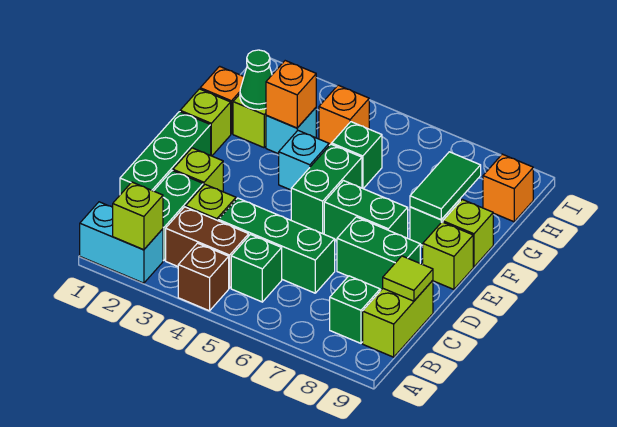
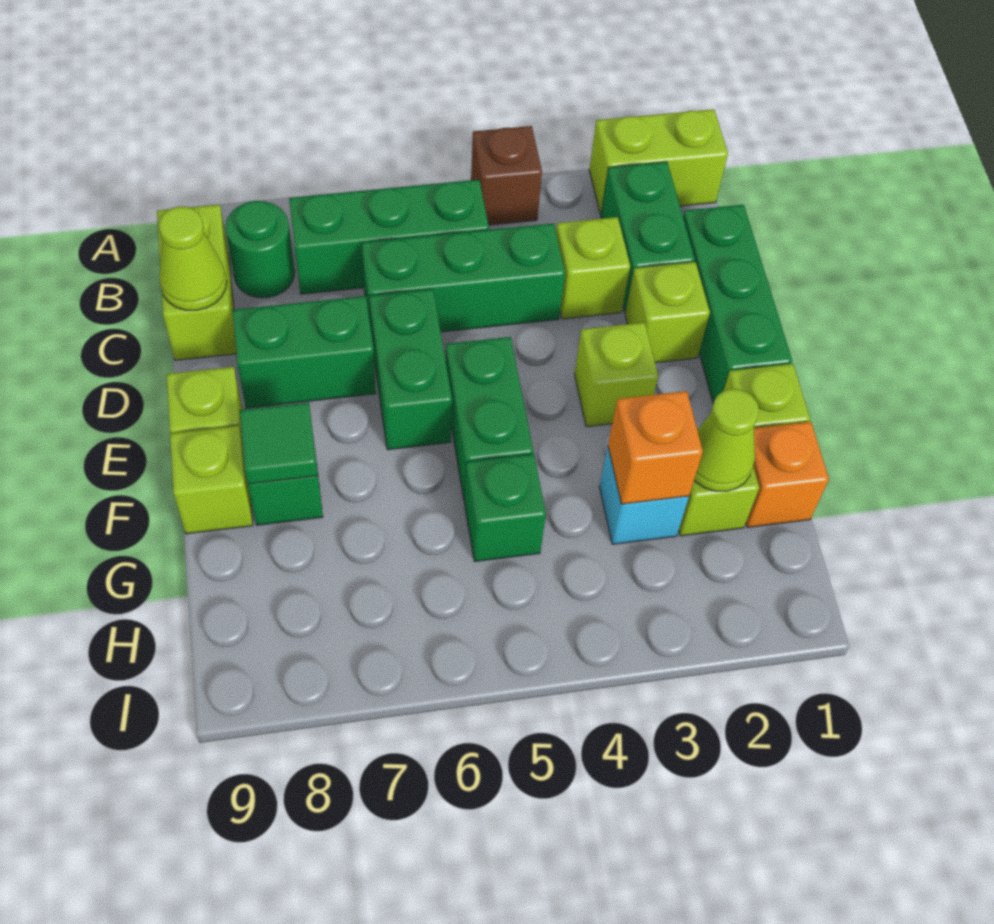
cyan 1x2 brick [80,202,163,283] -> lime 1x2 brick [589,109,728,214]
lime 1x1 brick [113,182,163,250] -> lime 1x1 brick moved to [574,322,658,427]
brown 1x2 brick [166,207,249,288] -> none
green 1x1 brick [231,235,282,302] -> green 1x3 brick [289,180,489,294]
green 1x1 brick [330,276,380,343] -> green 1x1 round brick [225,201,295,298]
lime 1x1 tile [383,256,433,301] -> lime 1x1 cone [159,207,227,310]
green 1x2 brick [324,181,408,240] -> green 1x2 brick turned to [369,289,452,450]
cyan 1x1 brick [279,131,329,190] -> none
green 1x2 tile [410,152,481,220] -> green 1x1 tile [240,402,318,484]
green 1x1 cone [240,50,272,110] -> lime 1x1 cone [694,389,759,491]
orange 1x1 brick [319,85,369,144] -> none
orange 1x1 brick [483,154,533,222] -> none

